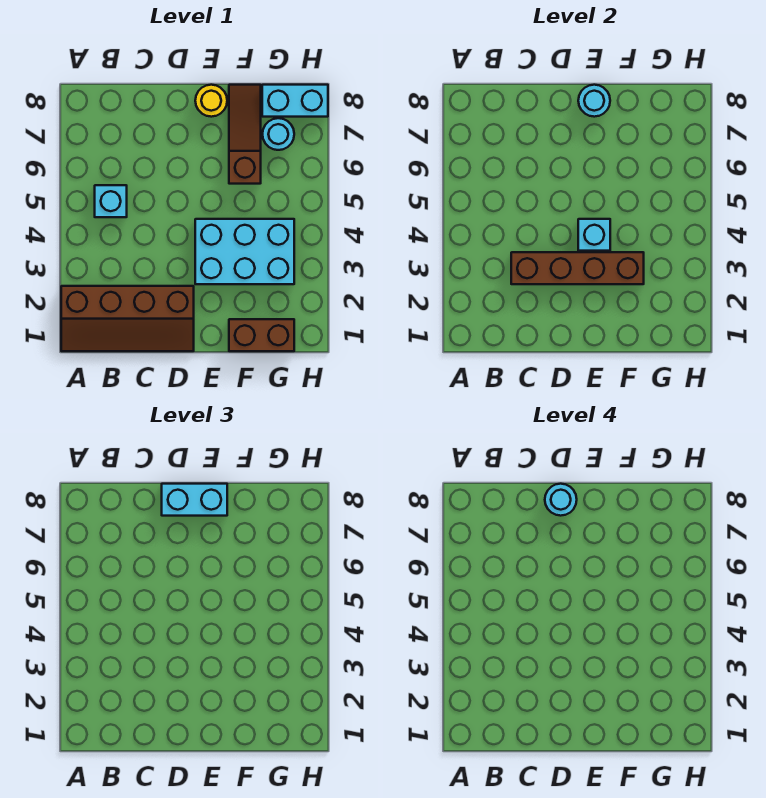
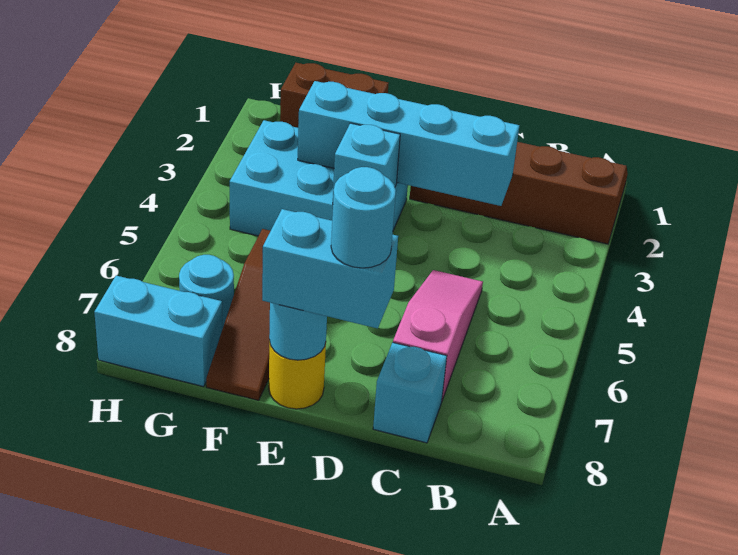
cyan 1x1 brick [95,185,127,217] -> cyan 1x1 brick moved to [373,343,447,443]
brown 1x4 brick [511,252,644,284] -> cyan 1x4 brick [298,81,519,206]
none -> pink 1x3 slope [393,270,483,400]

